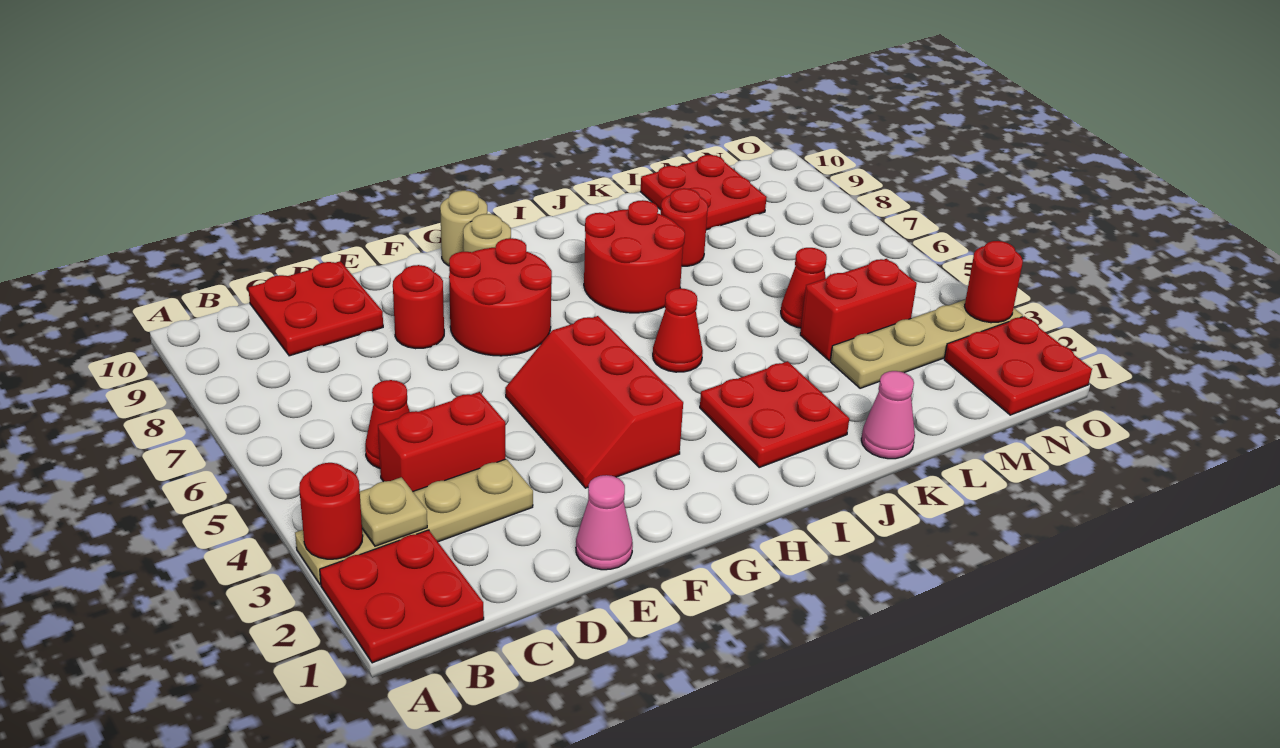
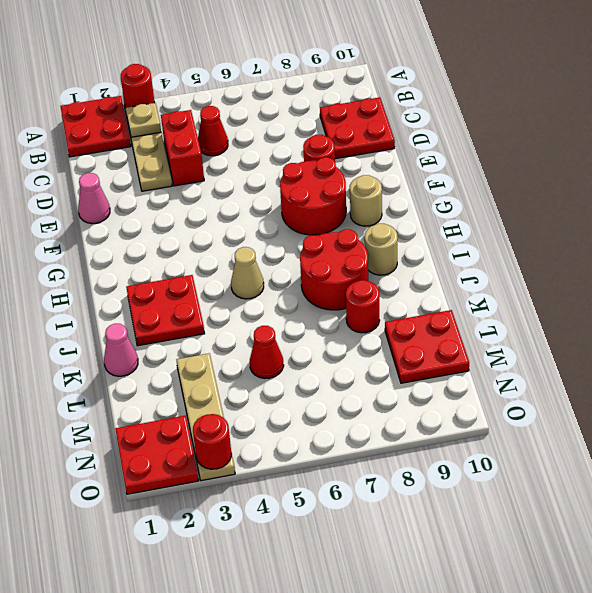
red 2x3 slope [505,316,683,488] -> none
tan 1x1 round brick [440,190,487,266] -> tan 1x1 round brick moved to [365,224,398,275]
red 1x1 cone [653,288,703,372] -> tan 1x1 cone [231,247,264,299]
red 1x2 brick [800,259,917,360] -> none

